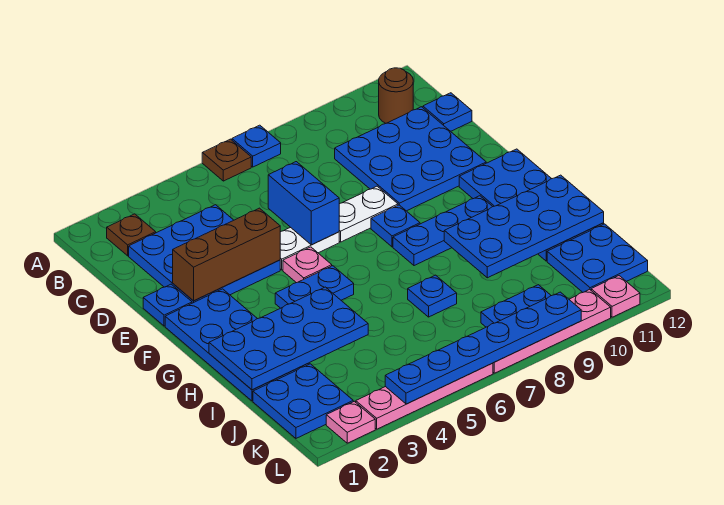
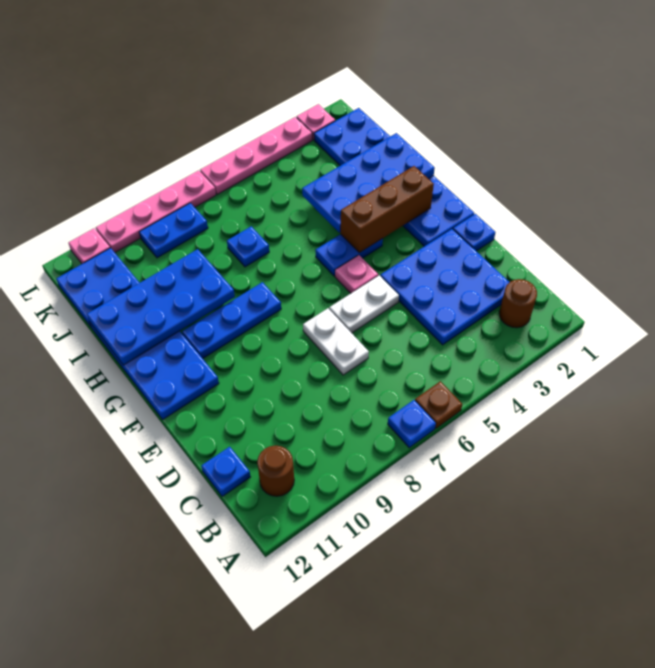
brown 1x1 plate [107,214,156,256] -> brown 1x1 round brick [499,279,537,328]
blue 3x3 plate [335,107,486,211] -> none
blue 1x2 brick [268,162,339,245] -> none
brown 1x3 brick [173,208,280,301] -> brown 1x3 brick moved to [341,166,434,253]
white 1x2 plate [339,186,398,242] -> white 1x2 plate turned to [303,308,369,375]
blue 1x1 plate [371,205,420,247] -> none
blue 1x6 plate [385,292,581,404] -> none

